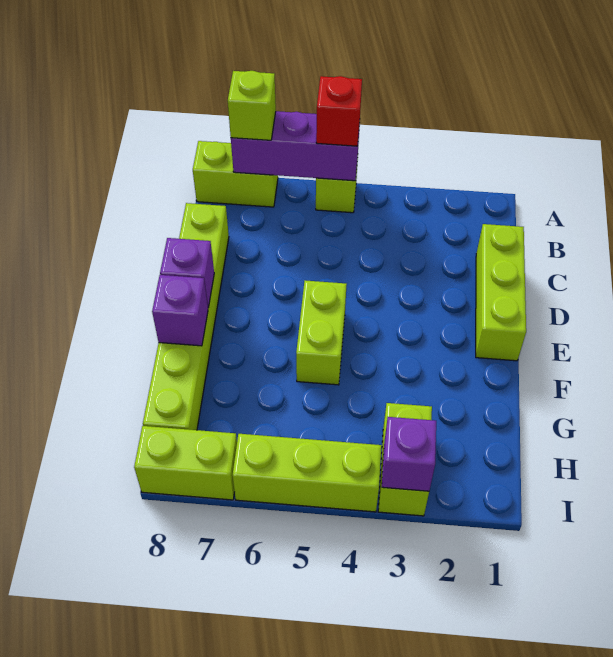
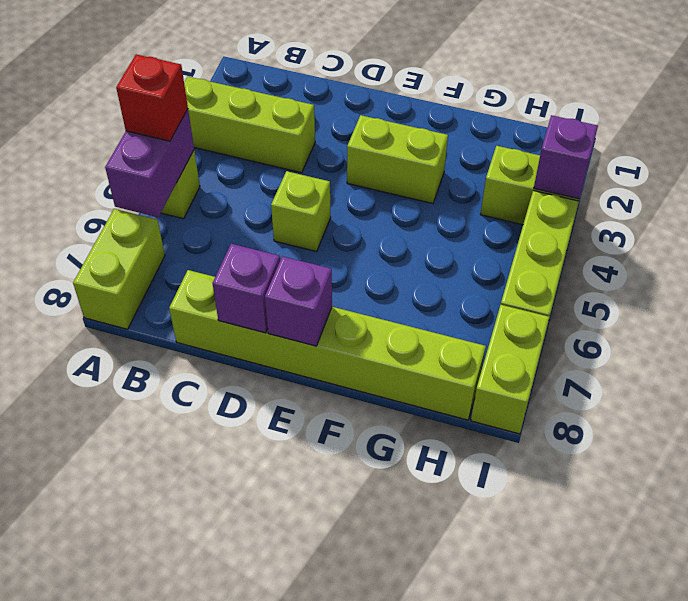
purple 1x3 brick [231,111,360,181] -> purple 1x2 brick [105,109,194,217]
lime 1x1 brick [228,71,276,140] -> lime 1x1 brick moved to [271,171,331,252]
lime 1x3 brick [476,224,526,361] -> lime 1x3 brick moved to [184,77,315,173]
lime 1x2 brick [296,280,347,385] -> lime 1x2 brick moved to [347,115,448,204]
purple 1x1 brick [152,275,208,346] -> purple 1x1 brick moved to [213,244,280,333]

